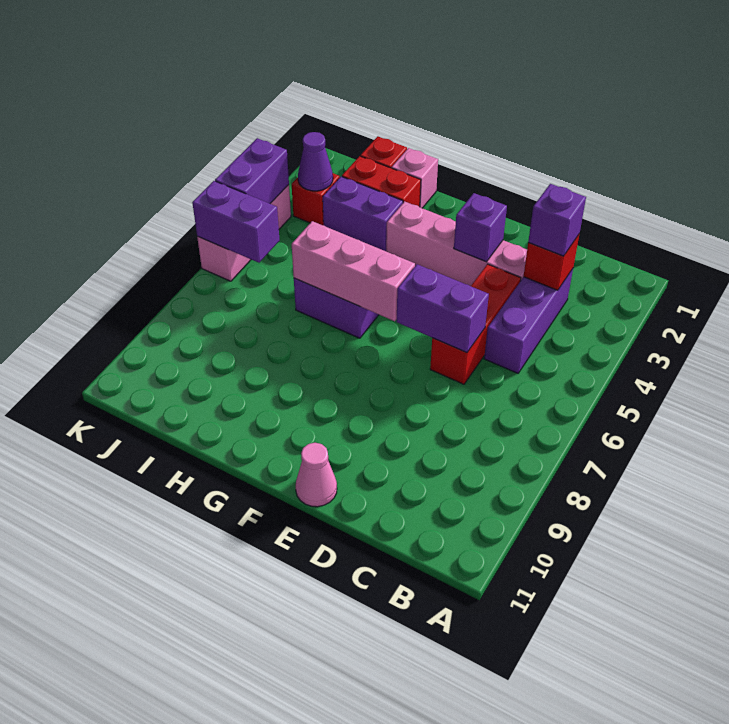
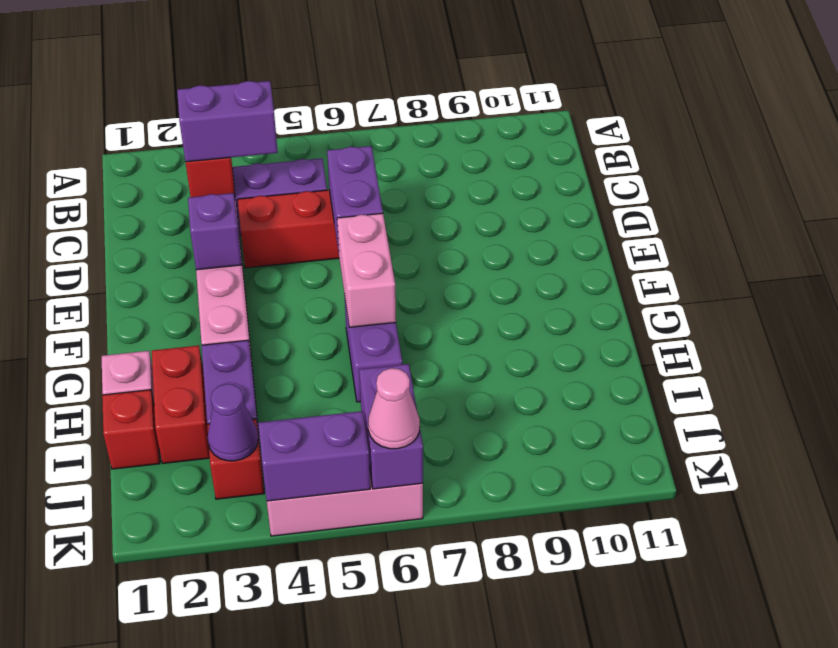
purple 1x1 brick [528,184,586,256] -> purple 1x2 brick [177,81,278,162]
pink 1x1 cone [296,443,337,507] -> pink 1x1 cone moved to [368,368,420,449]
pink 1x3 brick [292,221,415,321] -> pink 1x2 brick [337,213,396,327]

